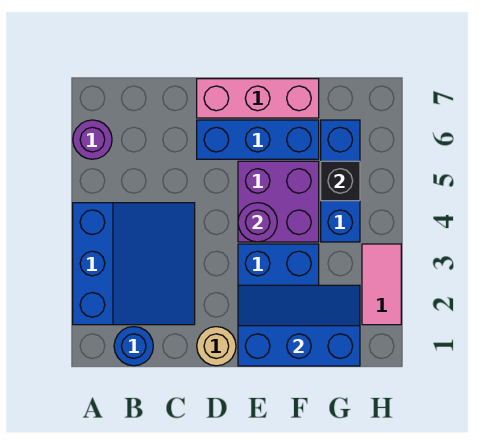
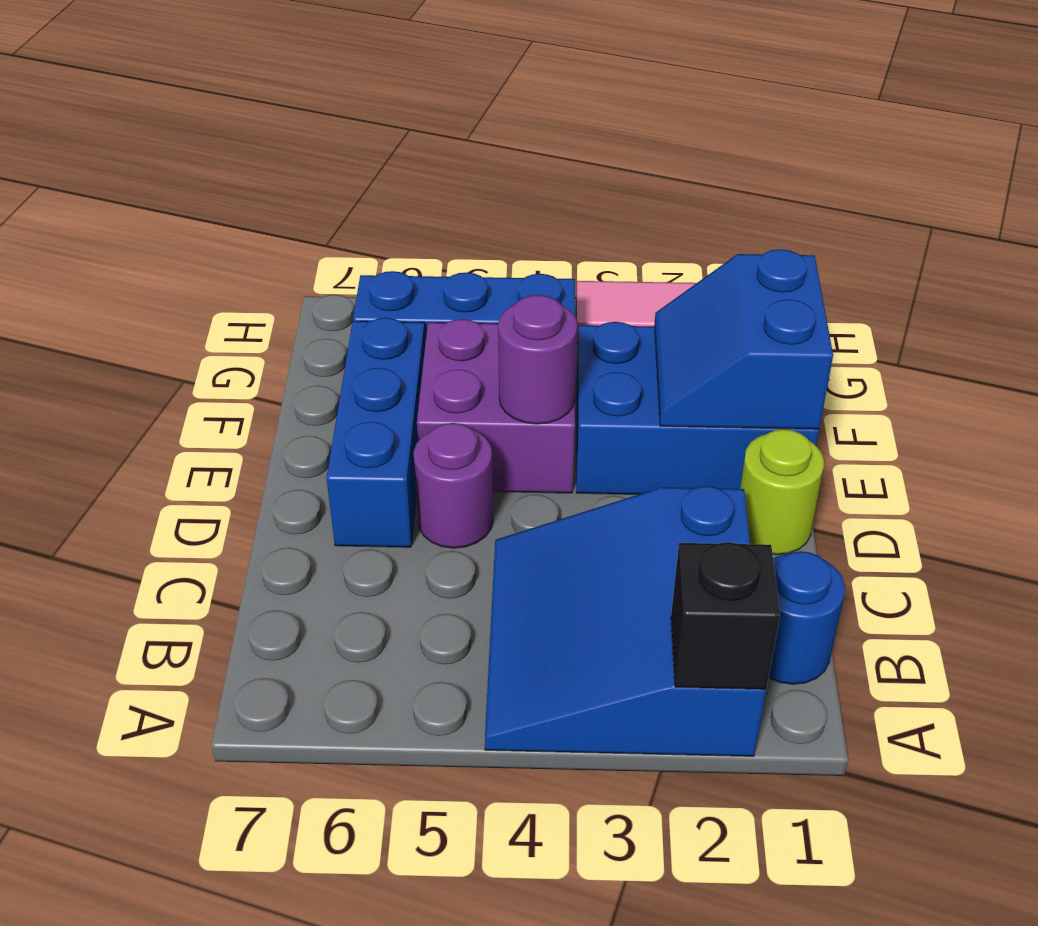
blue 3x3 slope [73,203,195,325] -> blue 3x3 slope turned to [485,486,766,756]
purple 1x1 round brick [73,120,112,159] -> purple 1x1 round brick moved to [414,423,493,548]
tan 1x1 round brick [197,327,236,366] -> lime 1x1 round brick [740,429,824,555]
pink 1x3 brick [197,79,319,118] -> none
blue 2x3 slope [238,285,360,366] -> blue 2x2 slope [654,249,833,429]
black 1x1 brick [321,161,360,201] -> black 1x1 brick moved to [671,542,780,689]

